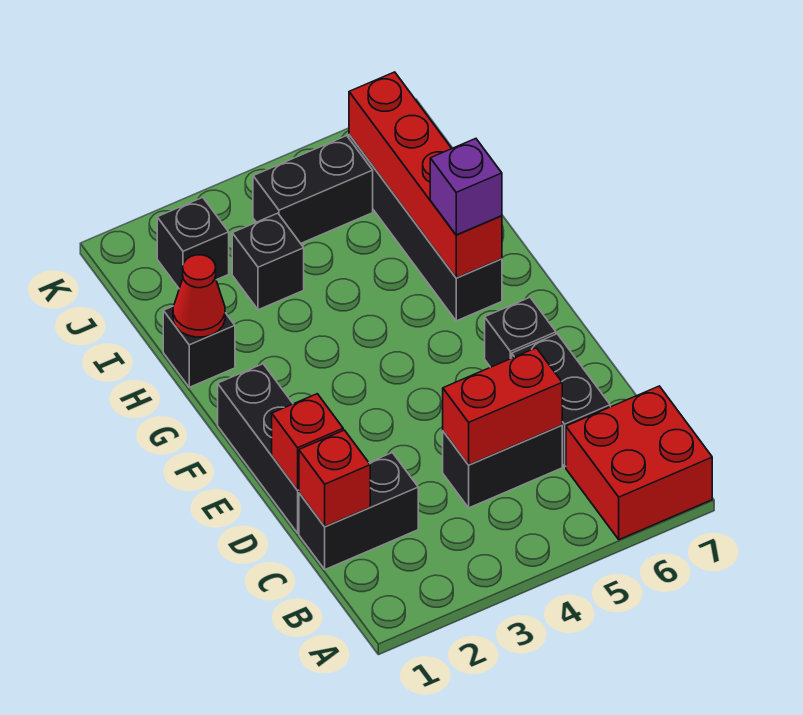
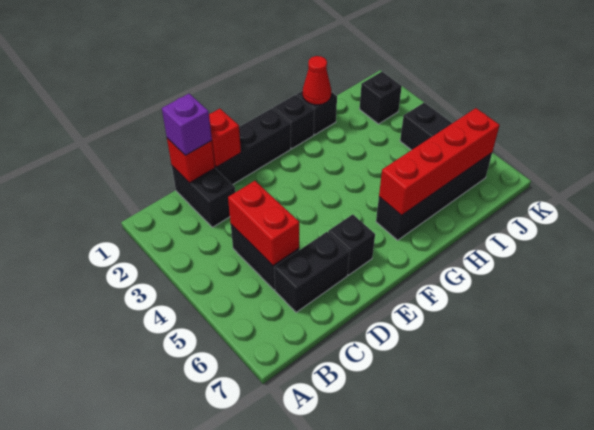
red 2x2 brick [566,386,712,540] -> none
purple 1x1 brick [430,139,502,235] -> purple 1x1 brick moved to [162,94,212,155]
black 1x1 brick [232,213,304,310] -> black 1x1 brick moved to [273,95,314,149]

